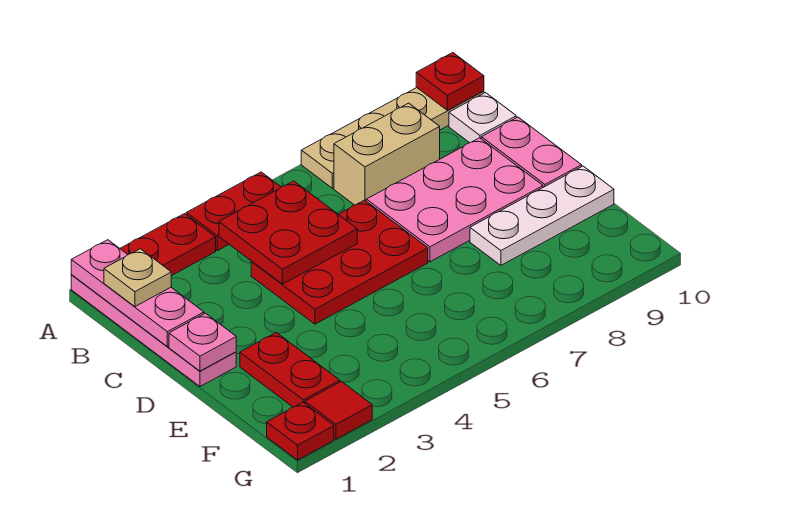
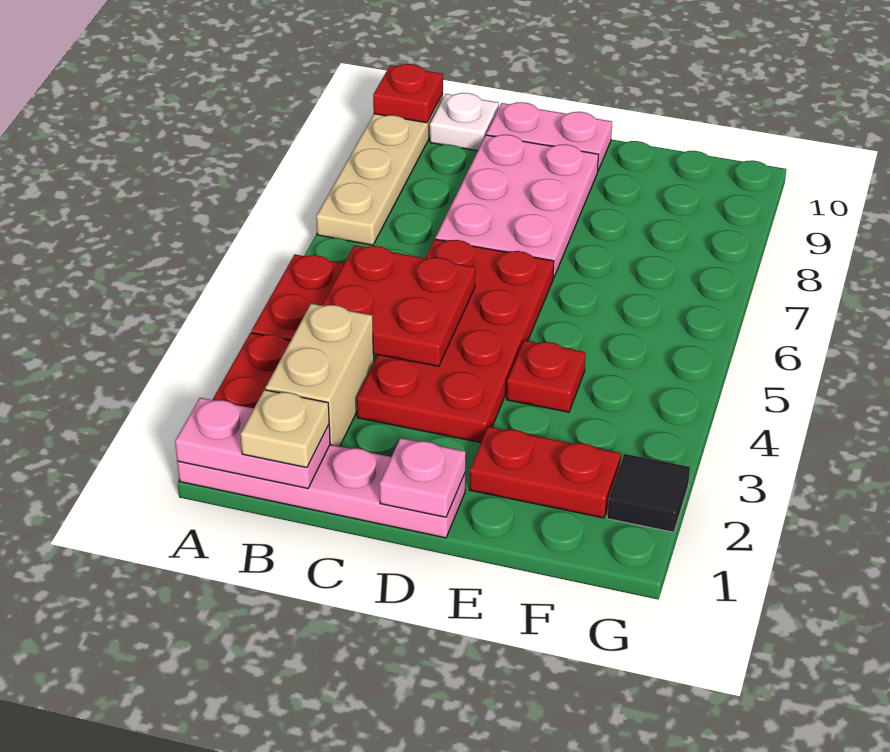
pink 1x3 plate [71,240,204,347] -> pink 1x2 plate [175,398,330,488]
tan 1x2 brick [334,103,440,205] -> tan 1x2 brick moved to [265,304,374,446]
red 2x3 plate [251,200,428,324] -> red 2x4 plate [357,239,554,443]
white 1x3 plate [470,166,614,265] -> none
red 1x1 plate [267,402,334,460] -> red 1x1 plate moved to [507,340,586,412]
red 1x1 tile [305,381,372,439] -> black 1x1 tile [607,454,690,532]

